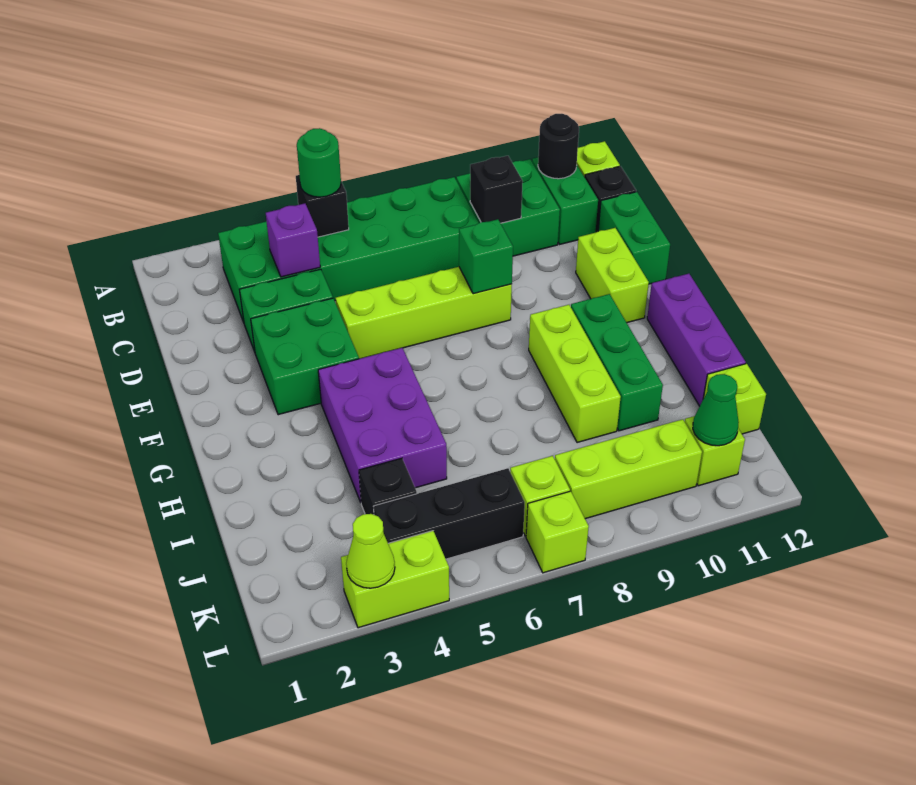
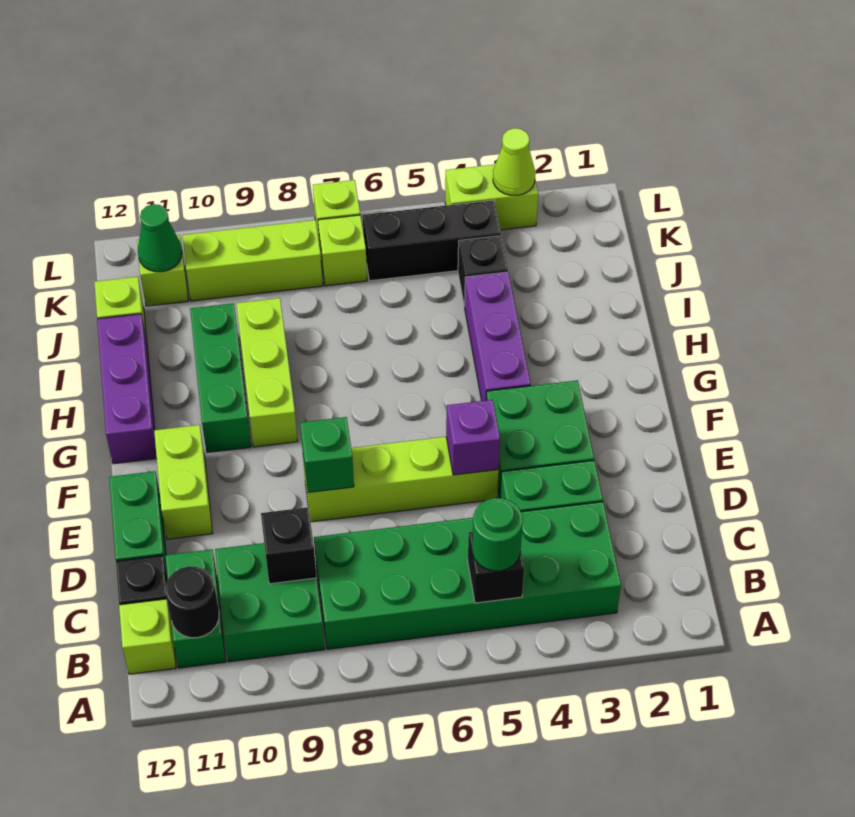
purple 1x1 brick [266,203,320,277] -> purple 1x1 brick moved to [446,400,500,475]
purple 2x3 brick [318,348,447,502] -> purple 1x3 brick [465,272,531,401]

